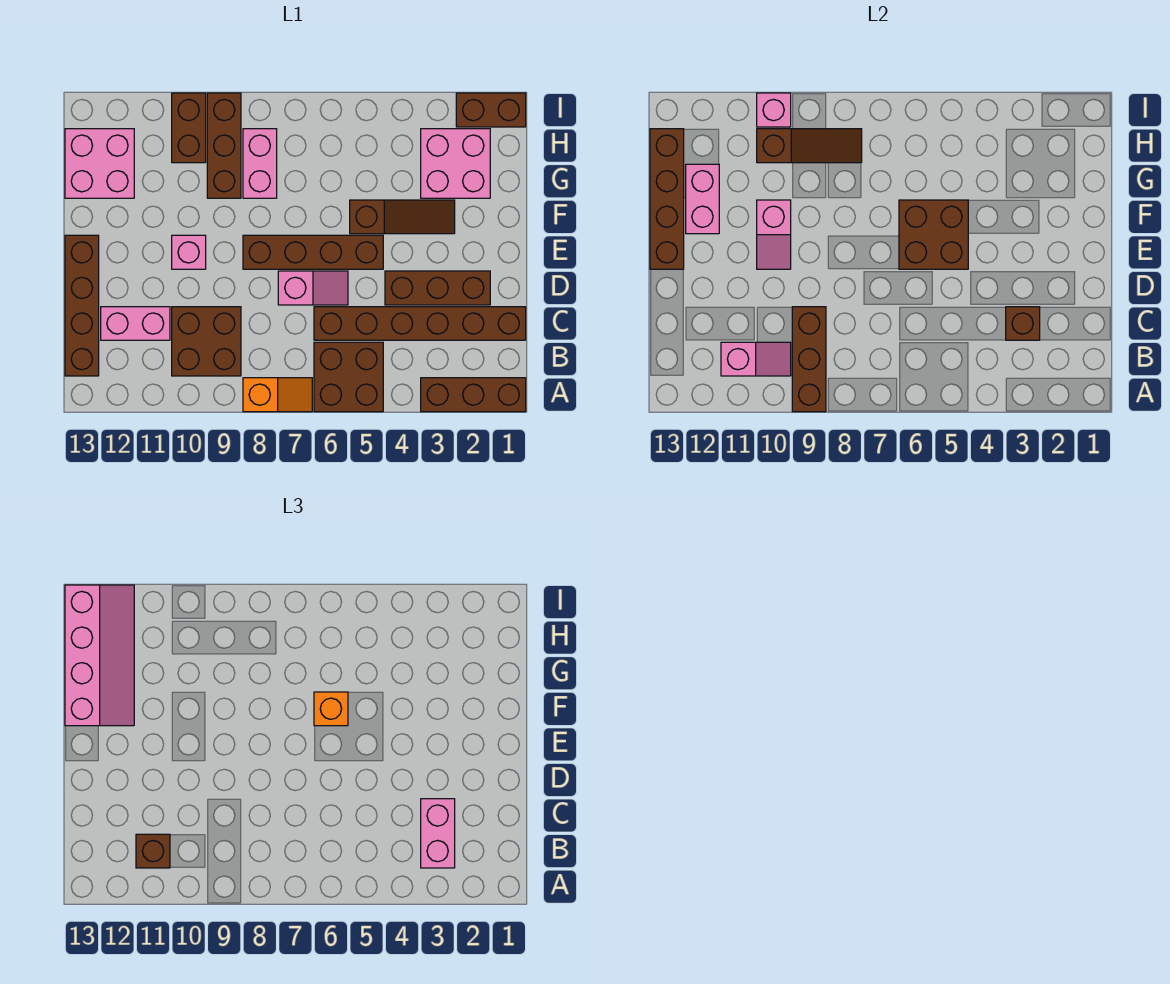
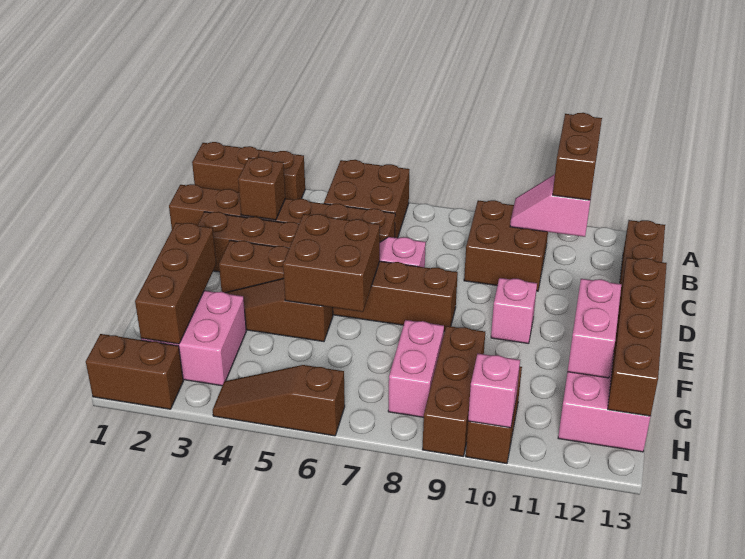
orange 1x2 slope [243,378,312,412] -> none
brown 1x3 brick [792,307,826,412] -> brown 1x3 brick moved to [135,223,216,344]
pink 1x2 brick [421,799,455,868] -> none
brown 1x1 brick [136,834,170,868] -> brown 1x2 brick [553,113,602,200]
pink 1x2 brick [101,307,170,340] -> none
brown 1x4 brick [243,235,383,269] -> brown 1x6 brick [219,240,458,331]
pink 1x2 slope [757,200,791,269] -> none
orange 1x1 brick [314,692,348,726] -> none
pink 2x4 slope [65,585,134,726] -> none
brown 1x3 slope [757,129,862,163] -> brown 1x3 slope moved to [213,365,345,436]

